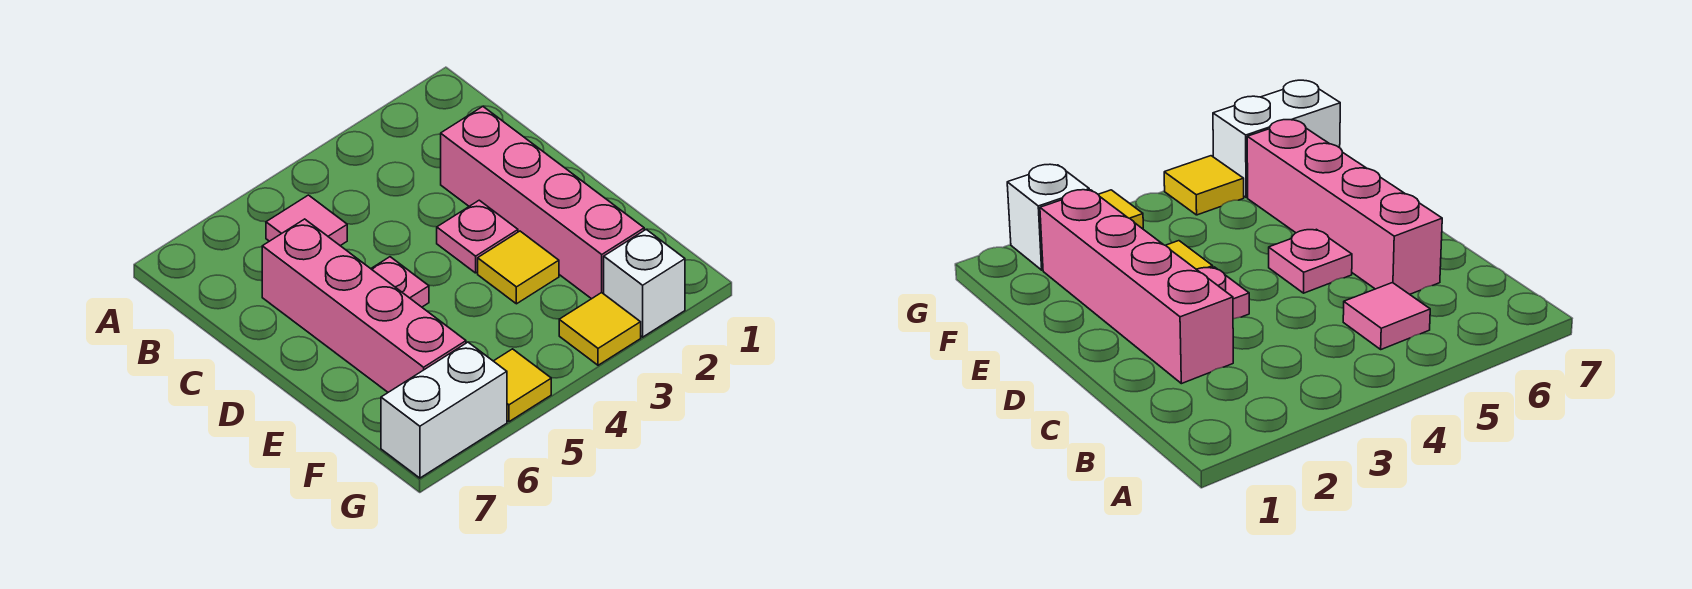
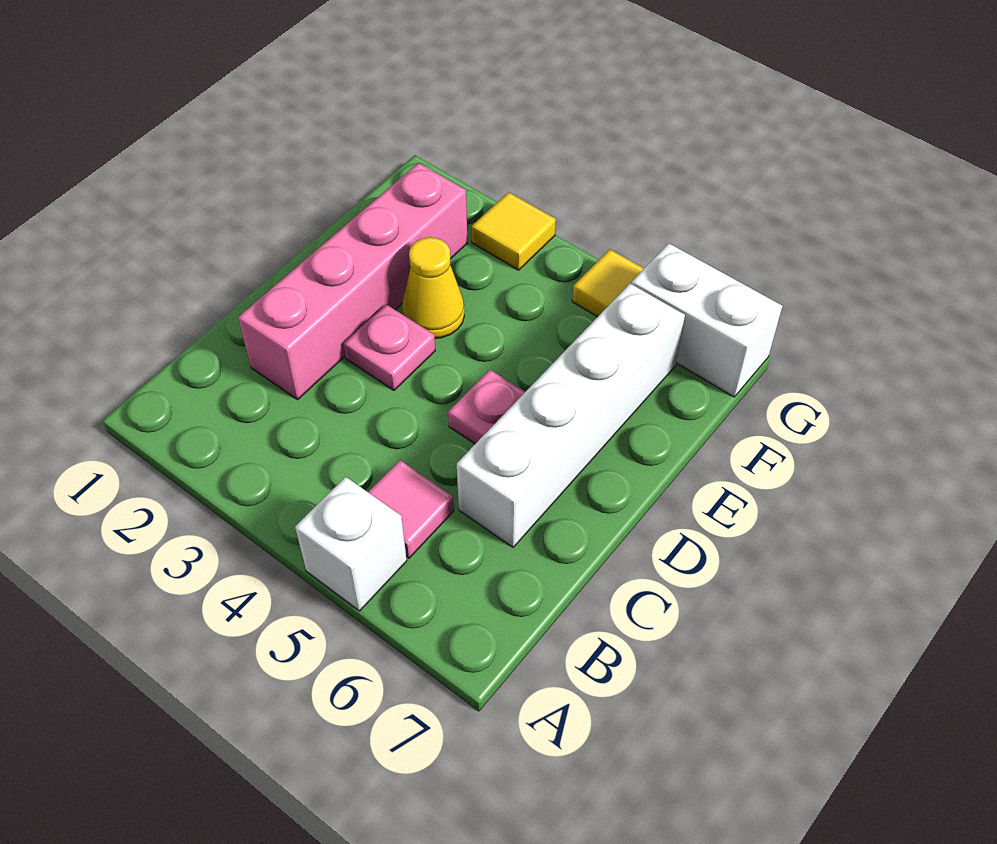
pink 1x4 brick [262,219,466,392] -> white 1x4 brick [457,284,685,547]
yellow 1x1 tile [478,231,559,304] -> yellow 1x1 cone [402,237,464,338]
white 1x1 brick [604,229,685,337] -> white 1x1 brick moved to [295,477,407,611]

